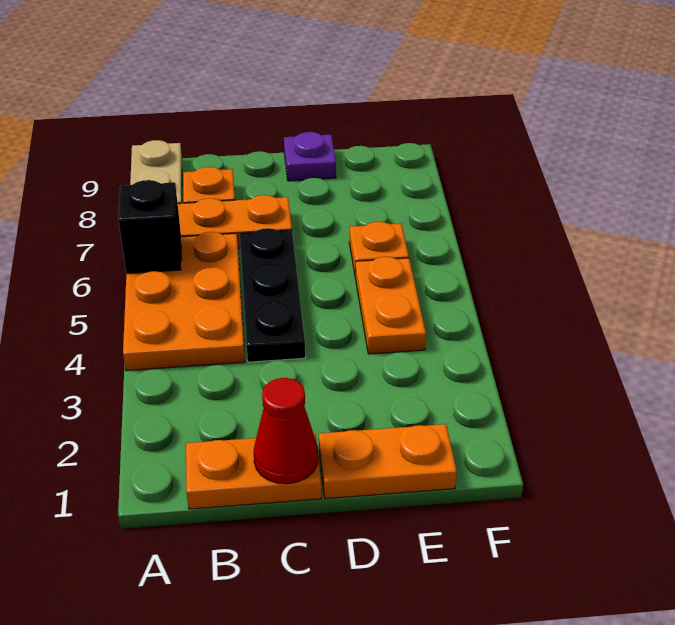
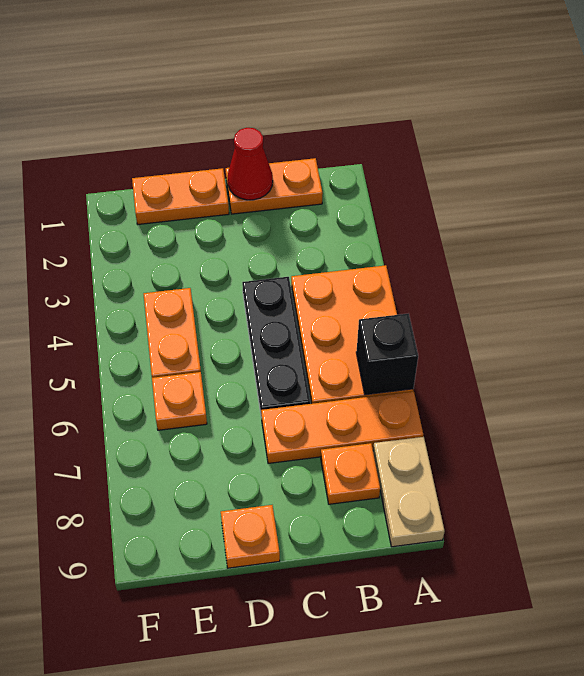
purple 1x1 plate [284,132,336,181] -> orange 1x1 plate [221,505,280,568]

